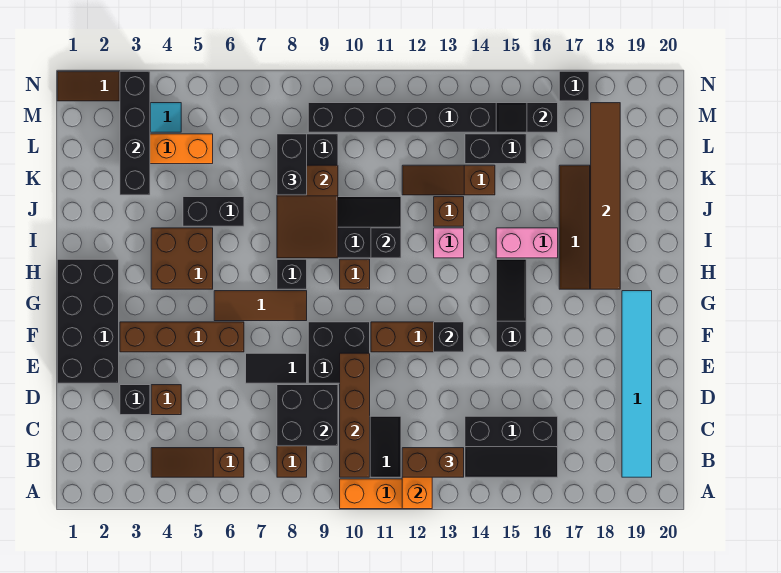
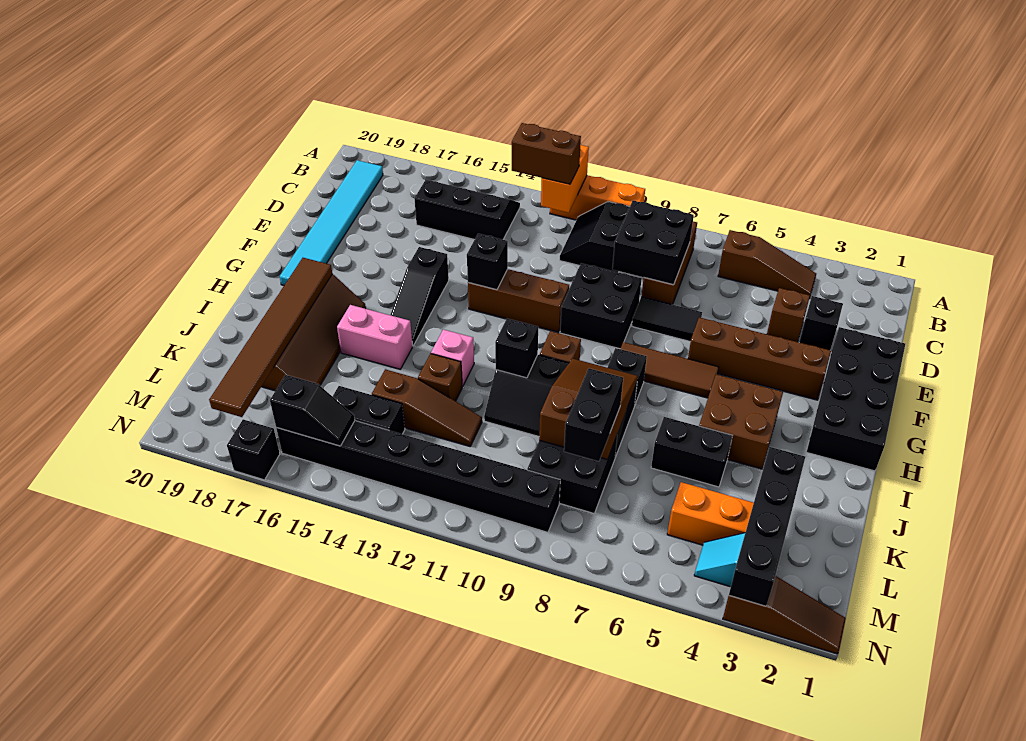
brown 1x4 brick [340,353,370,477] -> none

